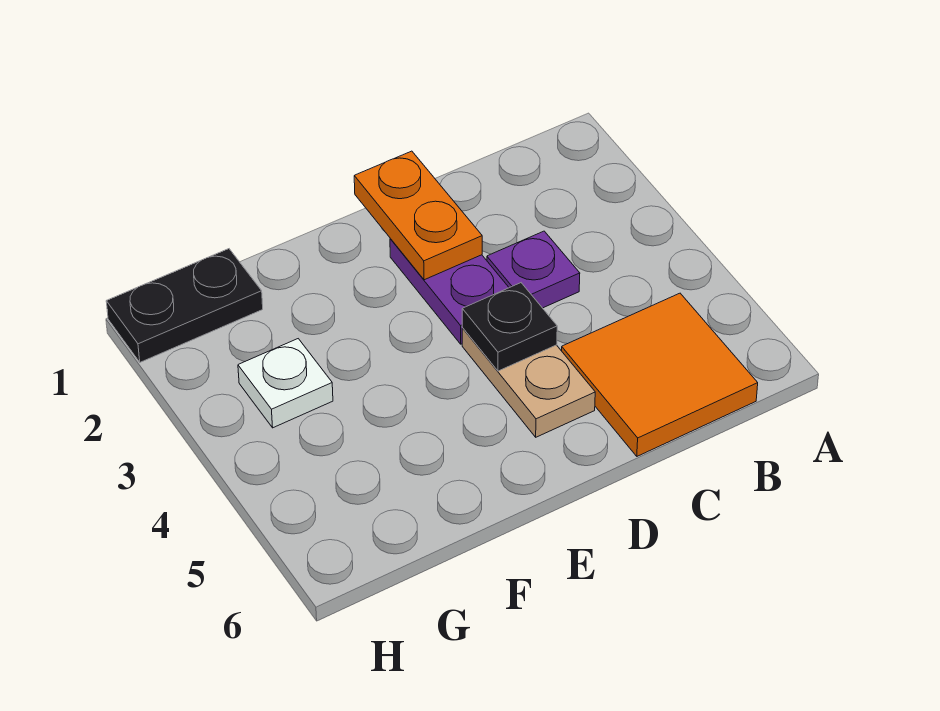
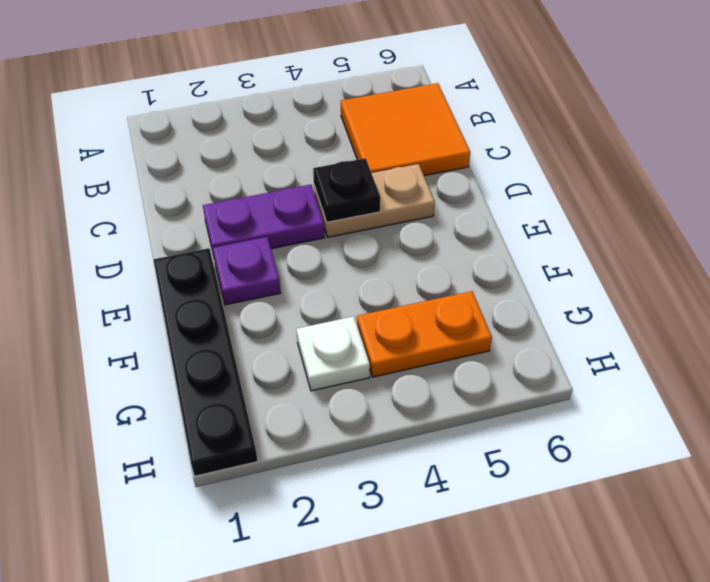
purple 1x1 plate [487,231,580,308] -> purple 1x1 plate moved to [213,237,281,305]
orange 1x2 plate [354,151,482,280] -> orange 1x2 plate moved to [357,291,492,377]
black 1x2 plate [106,249,263,362] -> black 1x4 plate [154,248,258,476]

